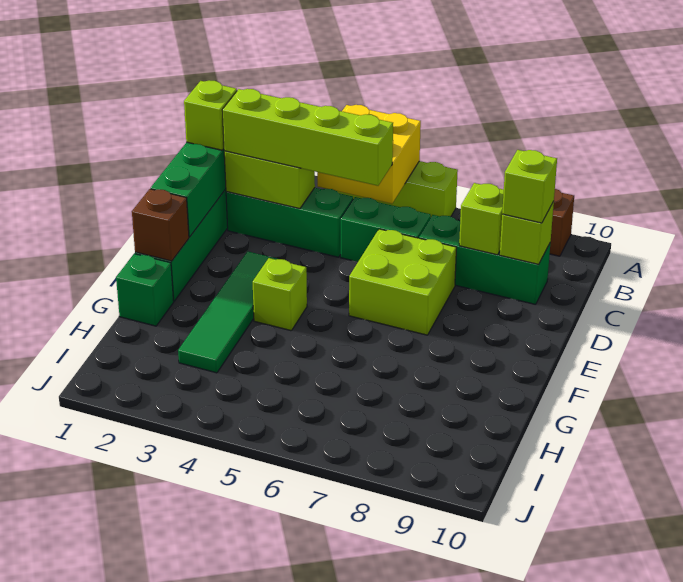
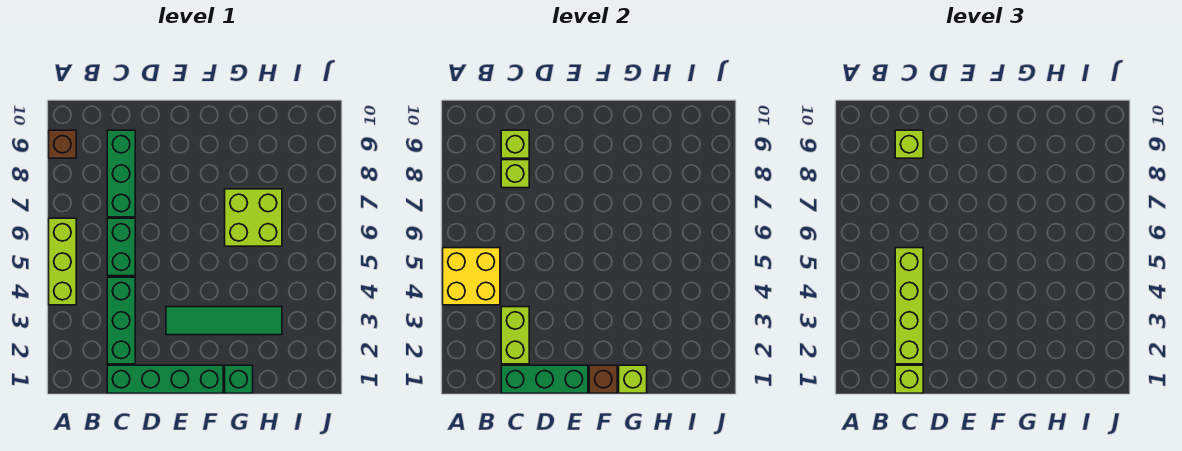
lime 2x2 brick [349,229,457,335] -> lime 2x2 brick moved to [225,189,282,246]
lime 1x1 brick [253,258,307,331] -> lime 1x1 brick moved to [619,365,647,393]

